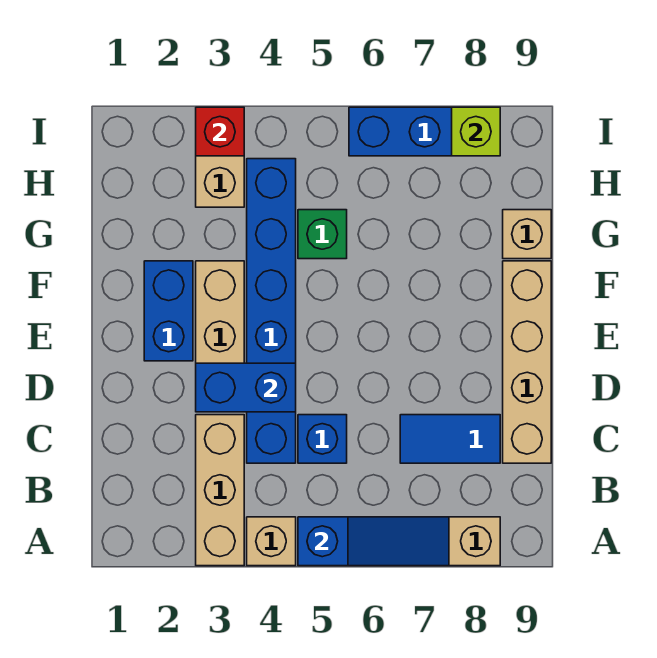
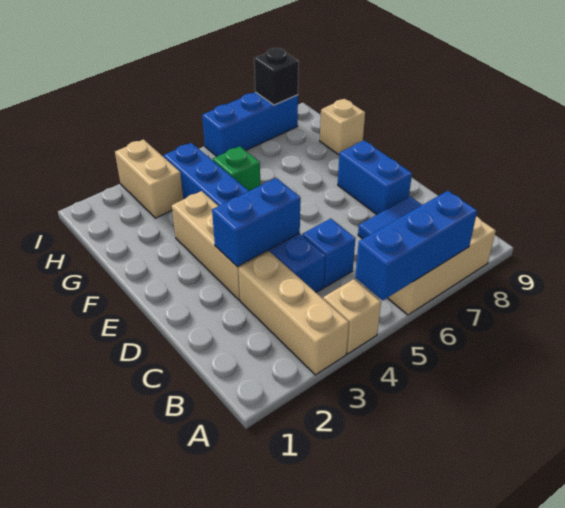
blue 1x3 slope [298,517,449,566] -> blue 1x3 brick [355,191,477,300]
tan 1x4 brick [503,261,551,463] -> none
blue 1x2 brick [144,261,193,361] -> blue 1x2 brick moved to [338,140,412,214]
red 1x1 brick [196,107,244,156] -> none
lime 1x1 brick [452,107,500,156] -> black 1x1 brick [254,48,299,105]

